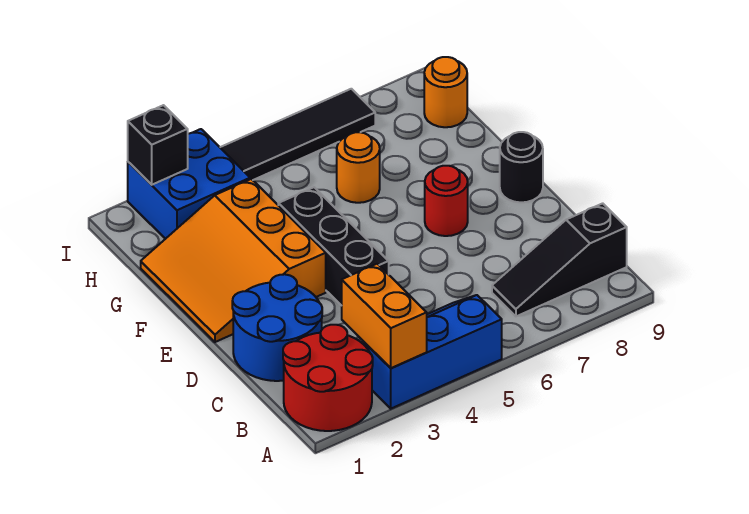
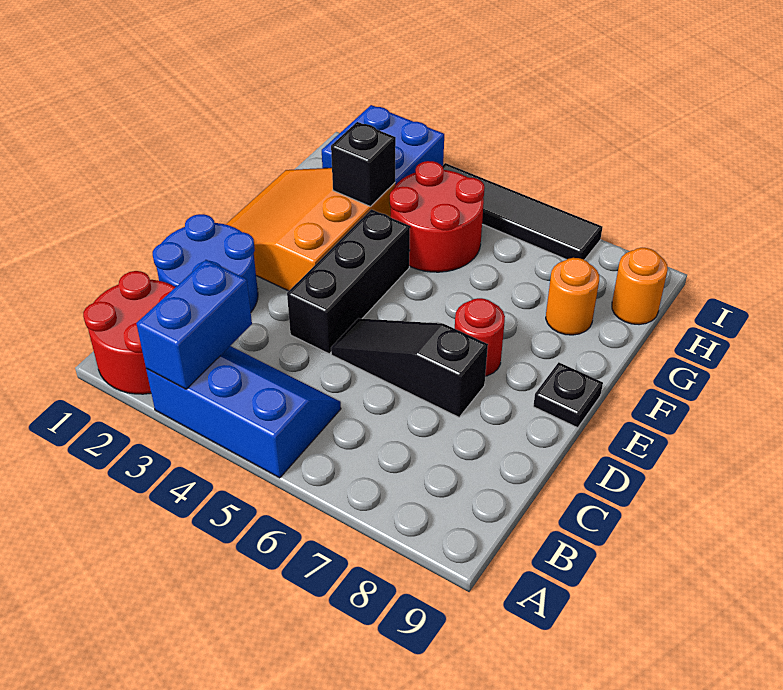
orange 1x2 brick [342,264,427,368] -> blue 1x2 brick [136,260,252,389]
black 1x3 slope [492,203,627,316] -> black 1x3 slope moved to [331,318,488,417]
black 1x1 round brick [500,132,543,202] -> black 1x1 plate [533,362,603,428]
none -> red 2x2 round brick [390,161,485,272]
orange 1x1 round brick [337,132,380,203] -> orange 1x1 round brick moved to [546,258,599,335]
black 1x1 brick [128,105,188,185] -> black 1x1 brick moved to [331,122,396,207]

